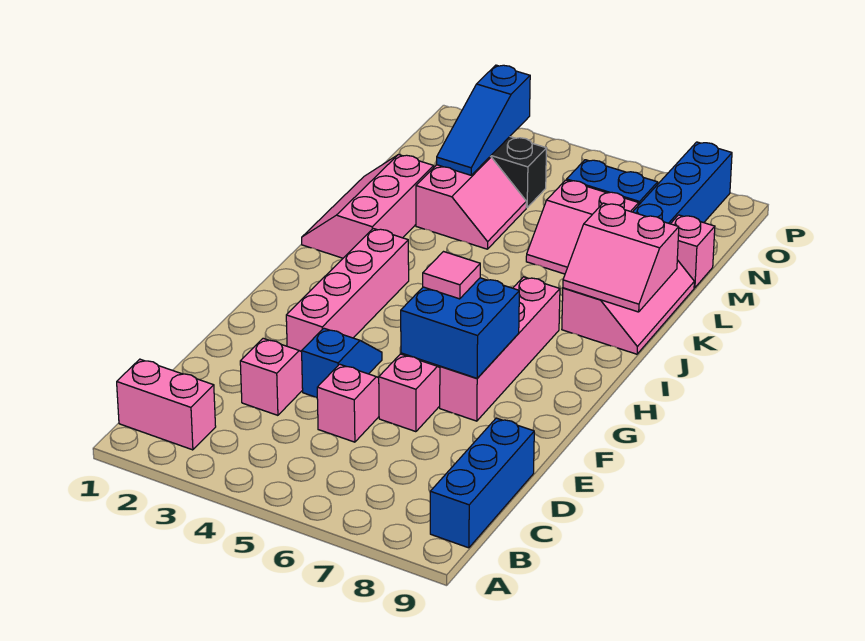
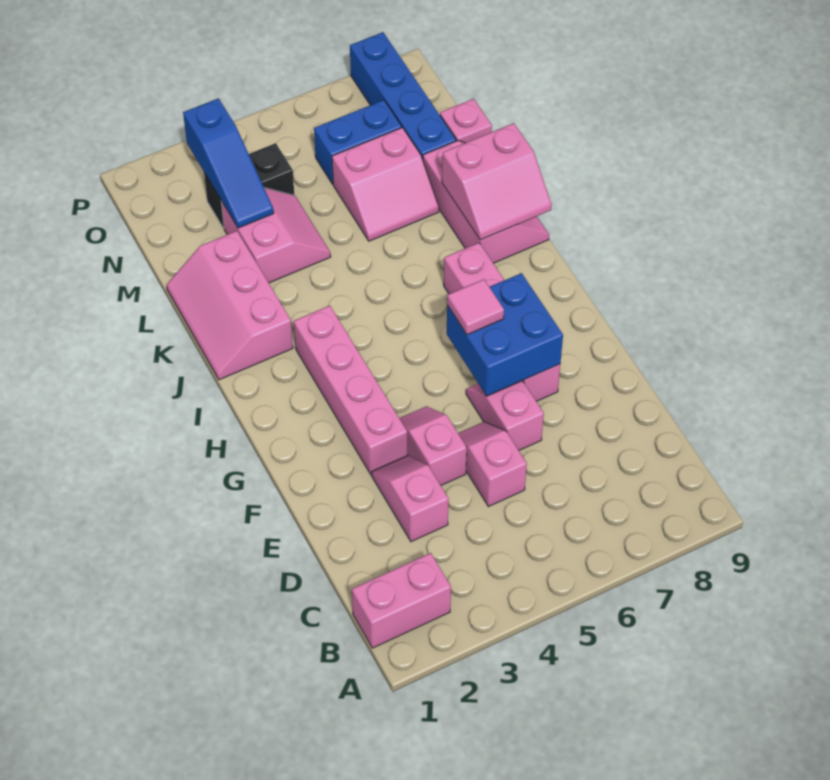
blue 1x3 brick [430,418,534,548] -> none
blue 1x2 slope [302,328,382,398] -> pink 1x2 slope [399,406,467,485]

